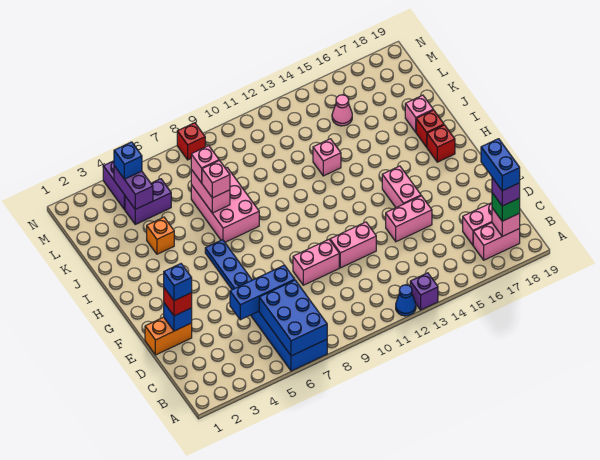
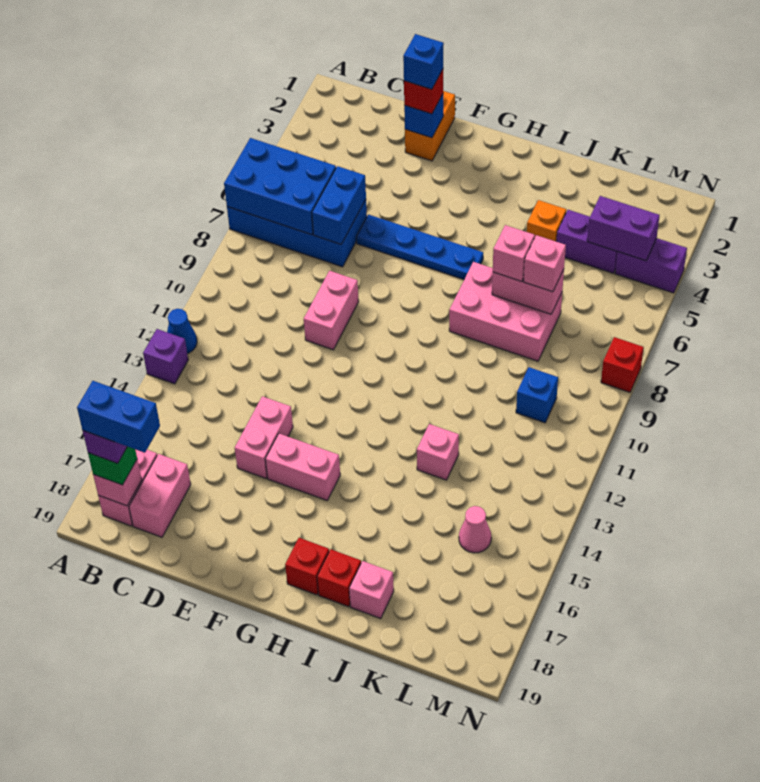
blue 1x3 brick [230,265,295,320] -> blue 1x2 brick [312,166,366,244]
pink 1x2 brick [330,222,376,268] -> none
purple 1x2 brick [125,179,171,224] -> purple 1x2 brick turned to [556,210,617,273]
blue 1x1 brick [114,142,142,179] -> blue 1x1 brick moved to [516,367,558,423]

